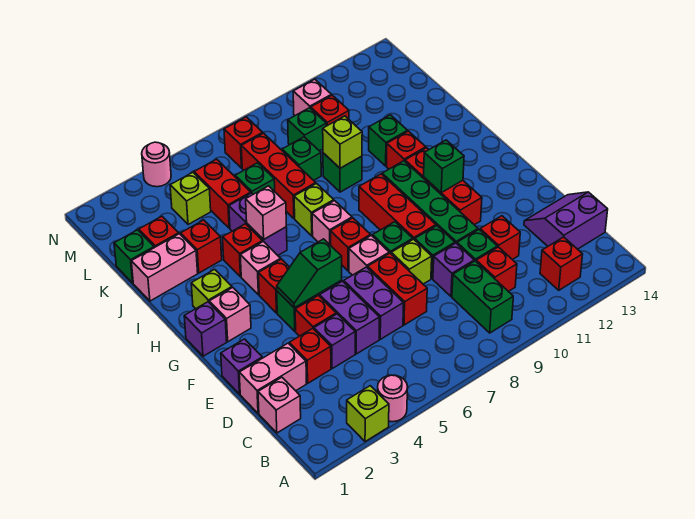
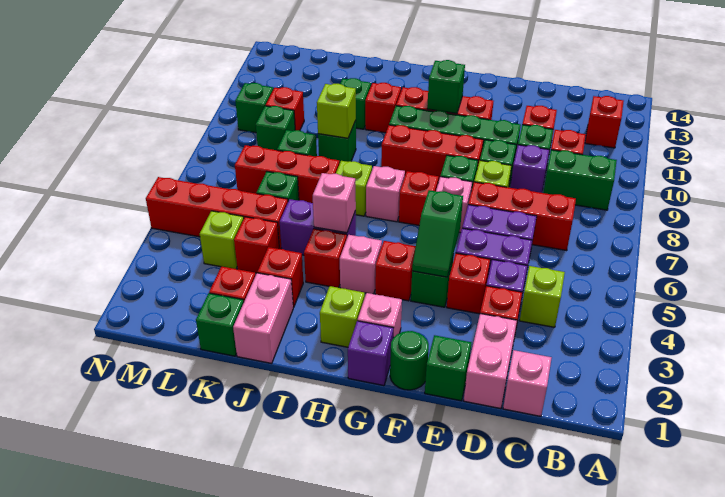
lime 1x1 brick [347,386,389,442] -> lime 1x1 brick moved to [520,266,565,327]
pink 1x1 round brick [377,375,408,422] -> none
purple 2x2 slope [524,192,608,249] -> none
red 1x2 brick [368,253,427,325] -> red 1x3 brick [468,182,576,251]
purple 1x1 brick [221,339,262,394] -> green 1x1 brick [425,335,471,401]
none -> green 1x1 round brick [390,331,429,390]
red 1x2 brick [194,159,251,228] -> red 1x4 brick [146,177,288,249]
red 1x1 brick [224,117,263,168] -> red 1x1 brick moved to [234,217,279,273]
pink 1x1 brick [293,79,331,115] -> green 1x1 brick [235,83,273,133]
pink 1x1 round brick [142,142,171,187] -> none

